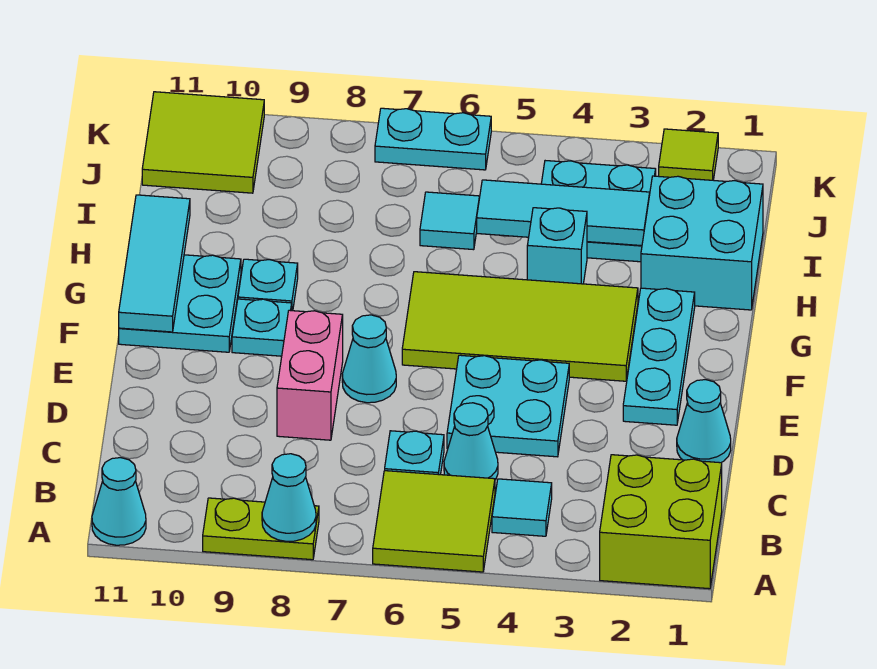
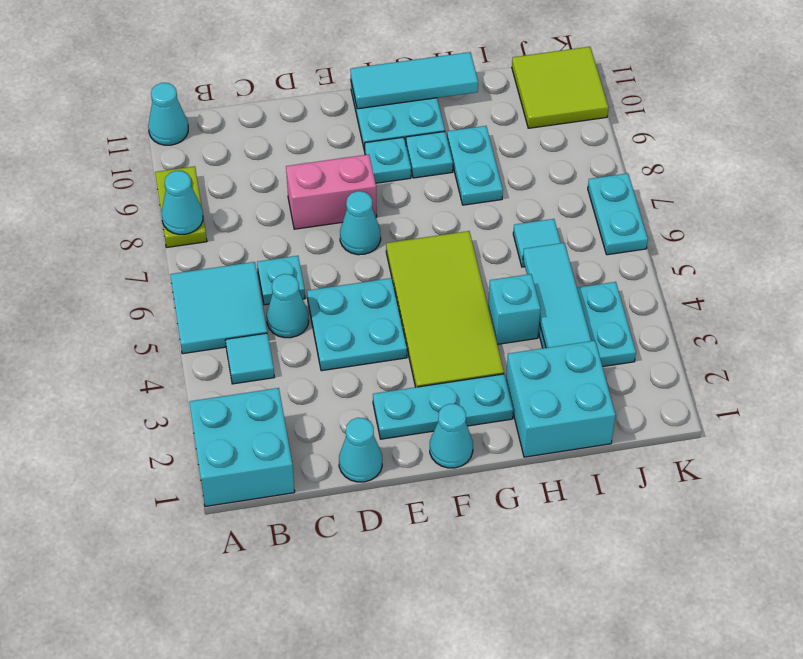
lime 2x2 brick [600,455,722,589] -> cyan 2x2 brick [189,388,295,507]
lime 2x2 tile [373,471,495,572] -> cyan 2x2 tile [170,262,267,354]
none -> cyan 1x1 cone [430,404,473,468]
none -> cyan 1x2 plate [447,126,503,205]
lime 1x1 tile [659,129,718,180] -> none

